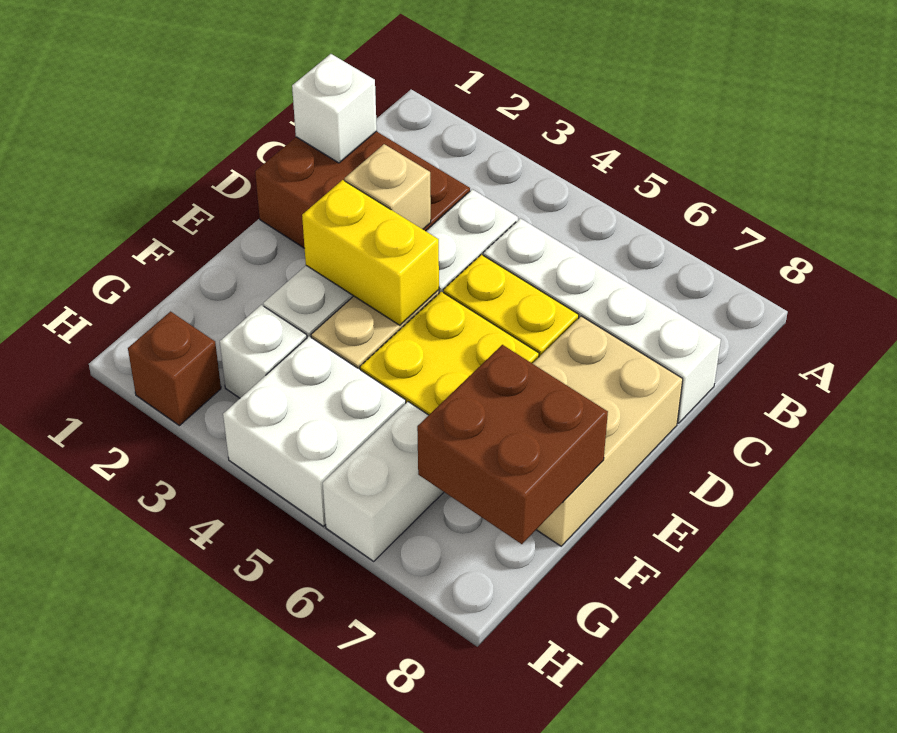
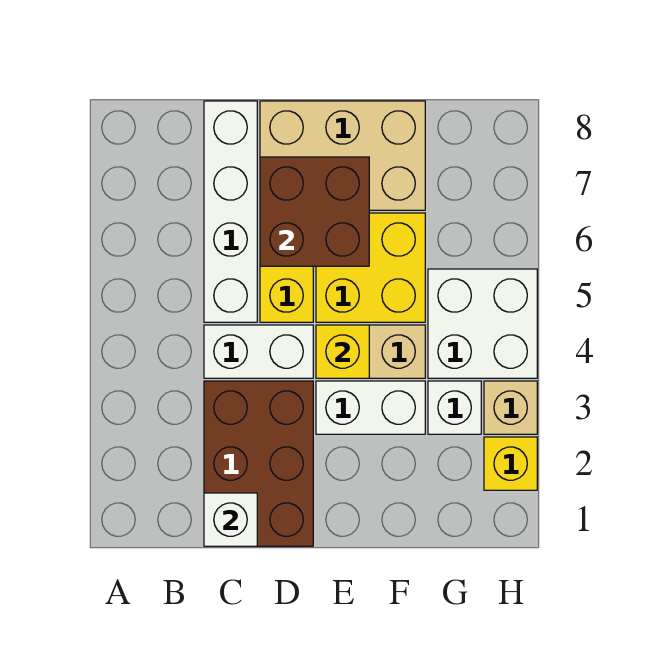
tan 1x1 brick [345,144,431,229] -> tan 1x1 brick moved to [484,381,537,434]
yellow 1x2 brick [302,180,439,325] -> yellow 1x1 brick [316,325,369,378]
brown 2x2 brick [417,345,608,544] -> brown 2x2 brick moved to [260,157,369,266]
white 1x2 brick [323,402,444,561] -> none
brown 1x1 brick [128,312,221,426] -> yellow 1x1 brick [484,437,537,490]

